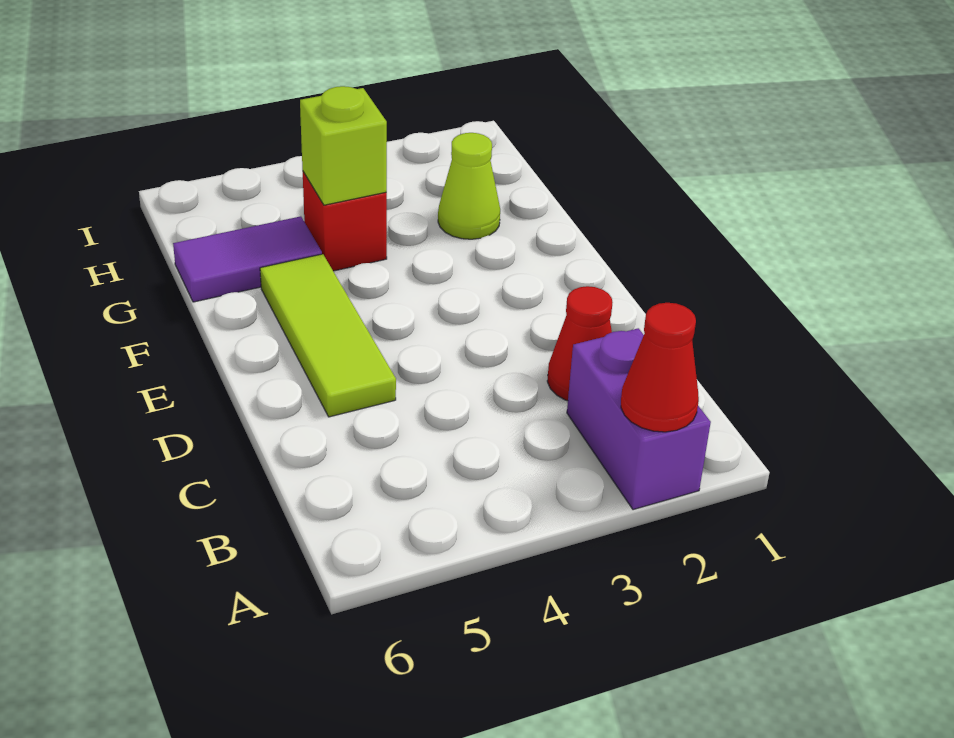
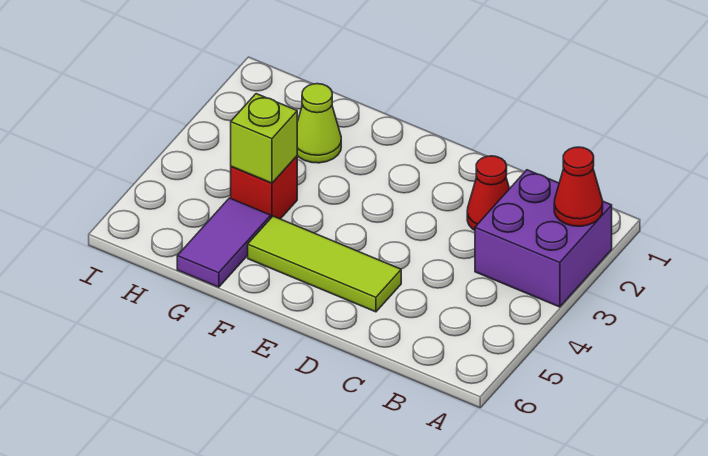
purple 1x2 brick [567,328,711,510] -> purple 2x2 brick [475,170,612,307]

